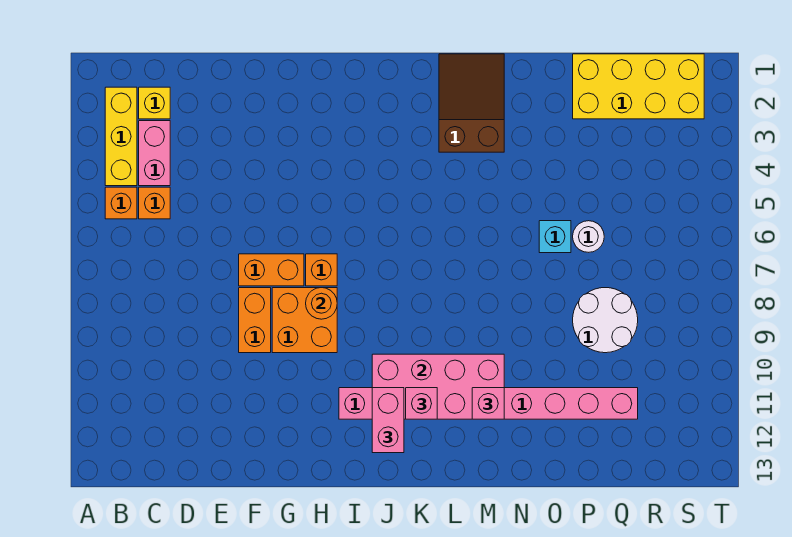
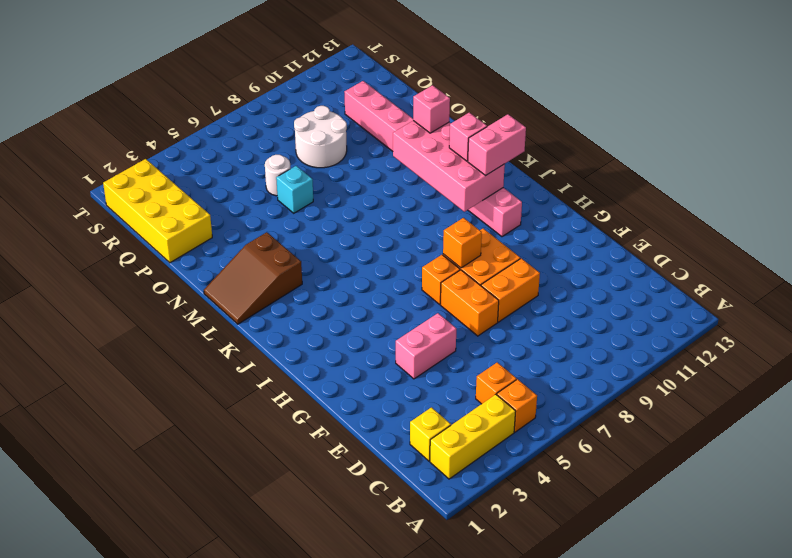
pink 1x2 brick [139,121,170,186] -> pink 1x2 brick moved to [396,313,456,379]
orange 1x1 round brick [306,288,337,319] -> orange 1x1 brick [443,218,482,268]

